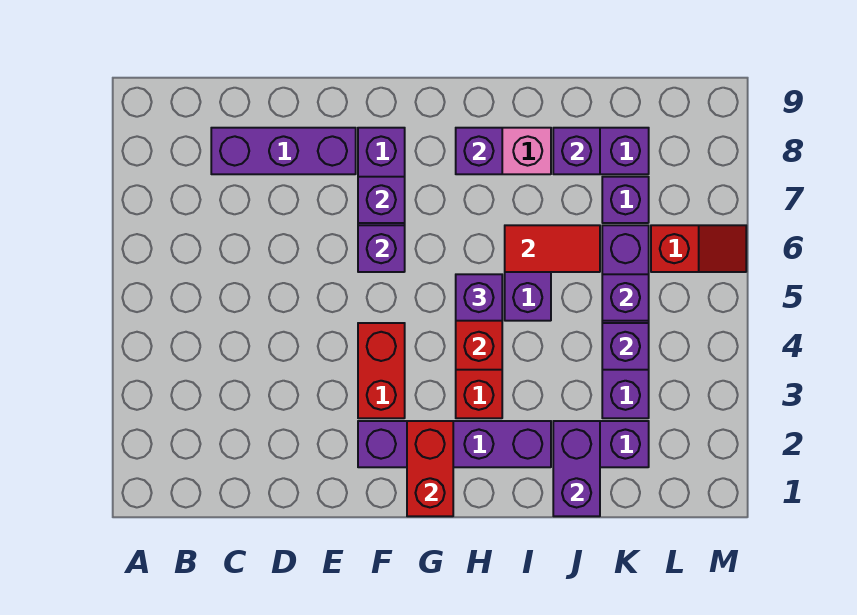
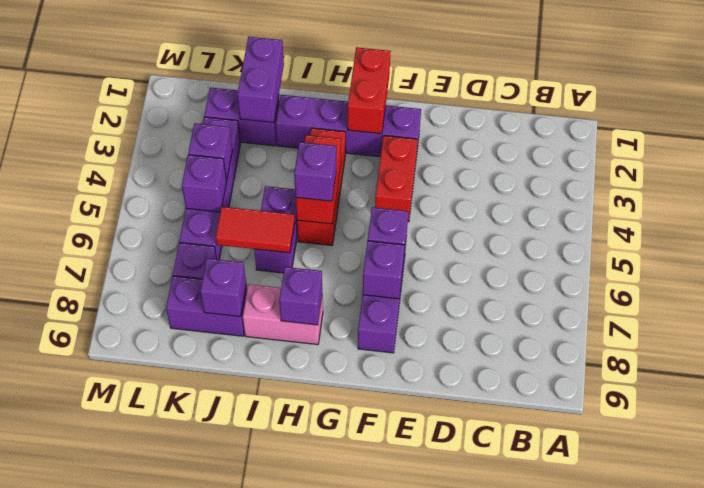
purple 1x3 brick [211,128,356,174] -> none
red 1x2 slope [651,225,746,272] -> none

